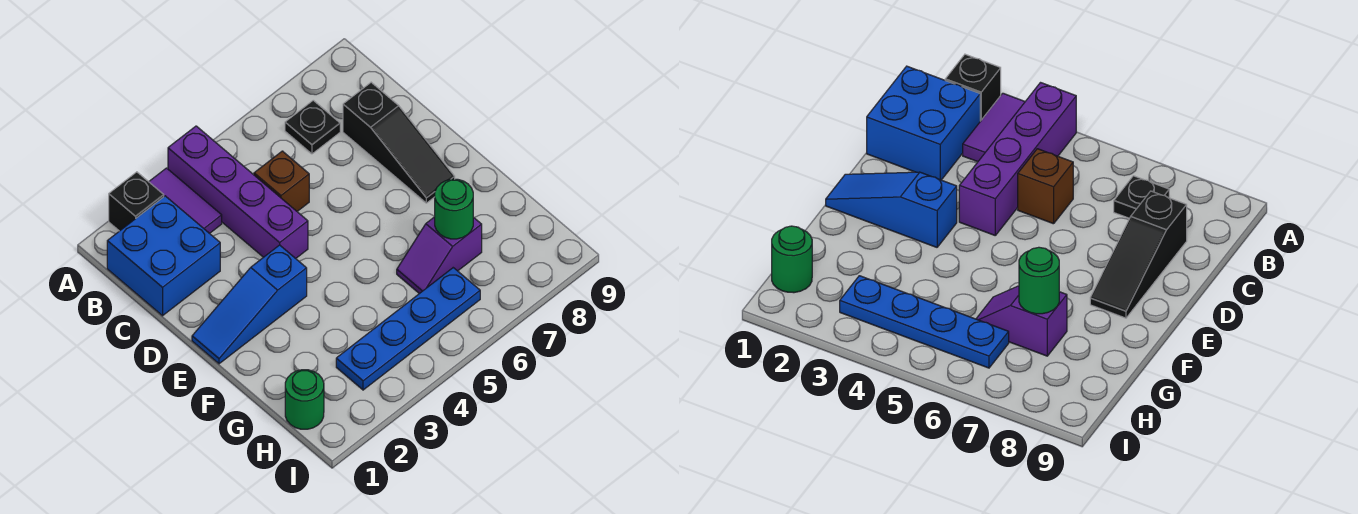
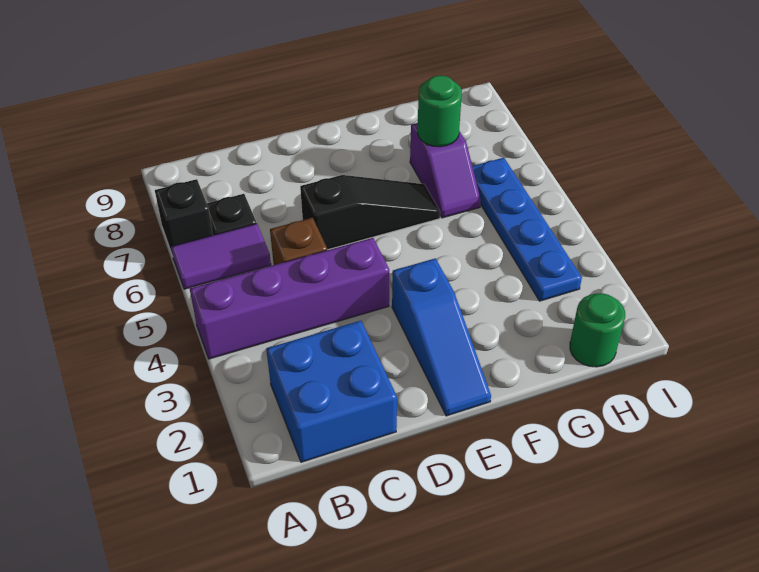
black 1x1 brick [109,172,164,231] -> black 1x1 brick moved to [155,179,213,256]
purple 1x2 tile [149,168,222,233] -> purple 1x2 tile moved to [171,224,271,289]
black 1x3 slope [343,82,455,203] -> black 1x3 slope moved to [300,175,440,250]

